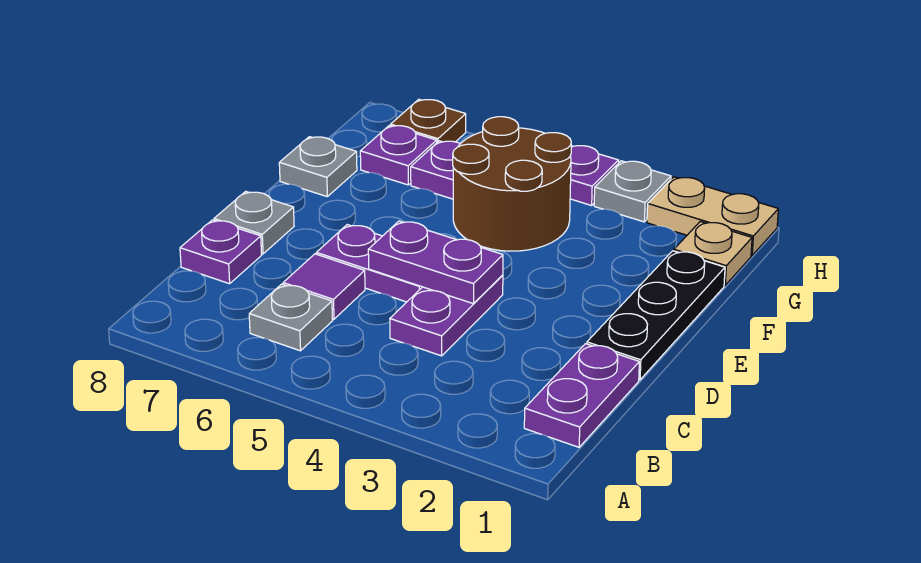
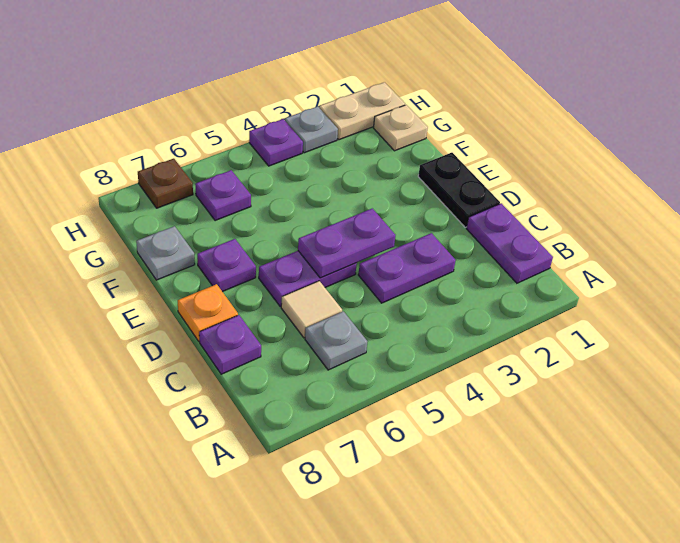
purple 1x2 plate [390,275,503,356] -> purple 1x2 plate turned to [358,233,456,303]
purple 1x1 tile [283,254,365,319] -> tan 1x1 tile [281,281,342,338]
black 1x3 plate [587,251,725,380] -> black 1x2 plate [418,153,500,227]
grey 1x1 plate [214,191,294,254] -> orange 1x1 plate [178,284,238,341]
brown 2x2 round brick [453,117,571,251] -> none
purple 1x1 plate [360,125,437,185] -> purple 1x1 plate moved to [197,239,256,292]

